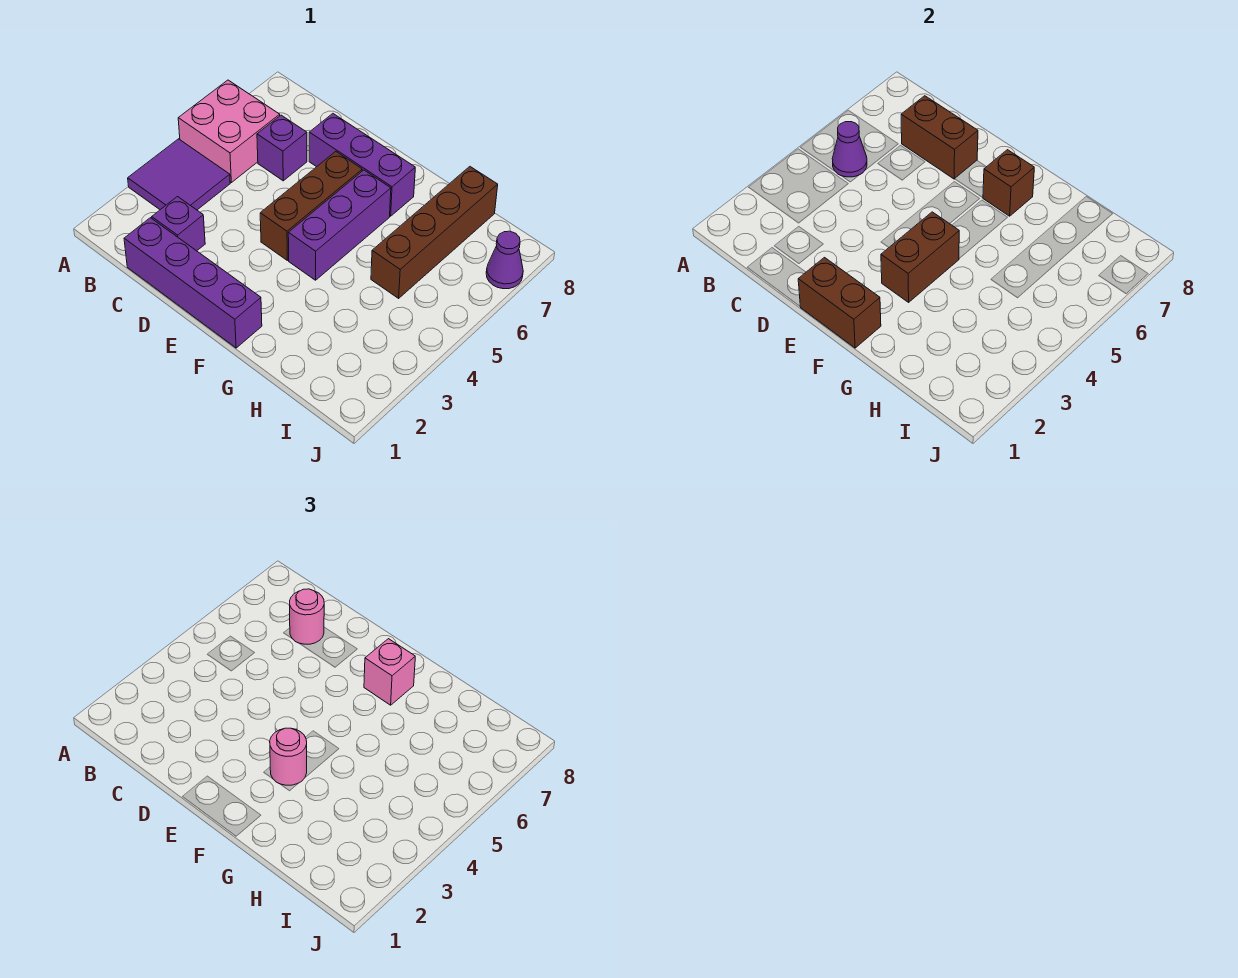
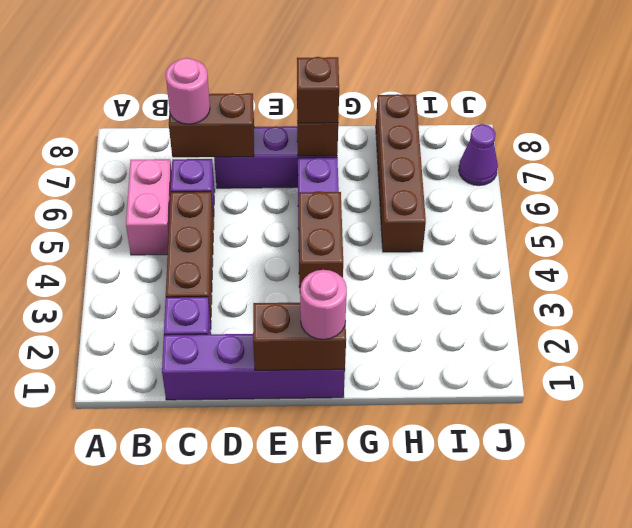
purple 2x2 tile [128,139,230,210] -> none
pink 2x2 brick [178,80,280,183] -> pink 1x2 brick [126,159,172,255]
purple 1x1 cone [832,122,867,177] -> none
brown 1x3 brick [260,152,362,260] -> brown 1x3 brick moved to [166,192,214,321]
pink 1x1 round brick [270,728,307,785] -> pink 1x1 round brick moved to [300,270,347,340]
pink 1x1 brick [364,639,415,705] -> brown 1x1 brick [297,57,339,123]

